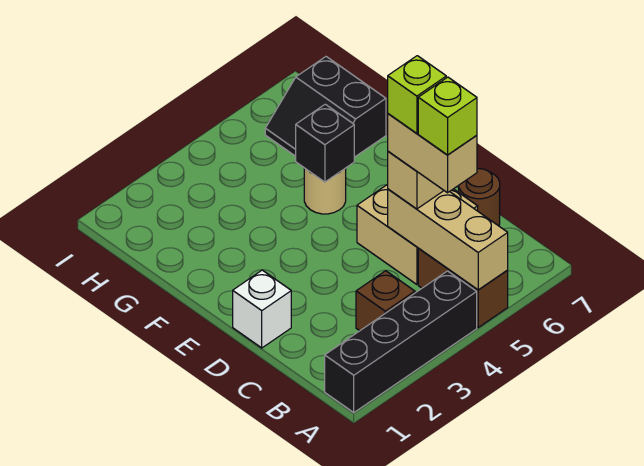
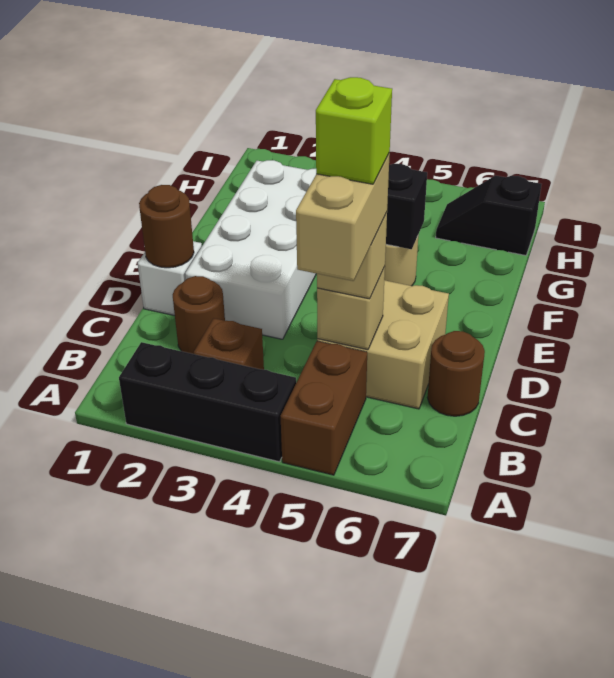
black 1x4 brick [325,271,477,413] -> black 1x3 brick [119,342,296,462]
tan 1x3 brick [388,189,508,290] -> tan 1x1 brick [317,267,385,350]
lime 1x1 brick [418,77,477,155] -> none
none -> brown 1x1 round brick [173,276,225,354]
none -> brown 1x1 round brick [139,185,194,268]
none -> white 2x4 brick [185,160,316,339]
black 2x2 slope [265,57,386,157] -> black 1x2 slope [436,176,541,255]

